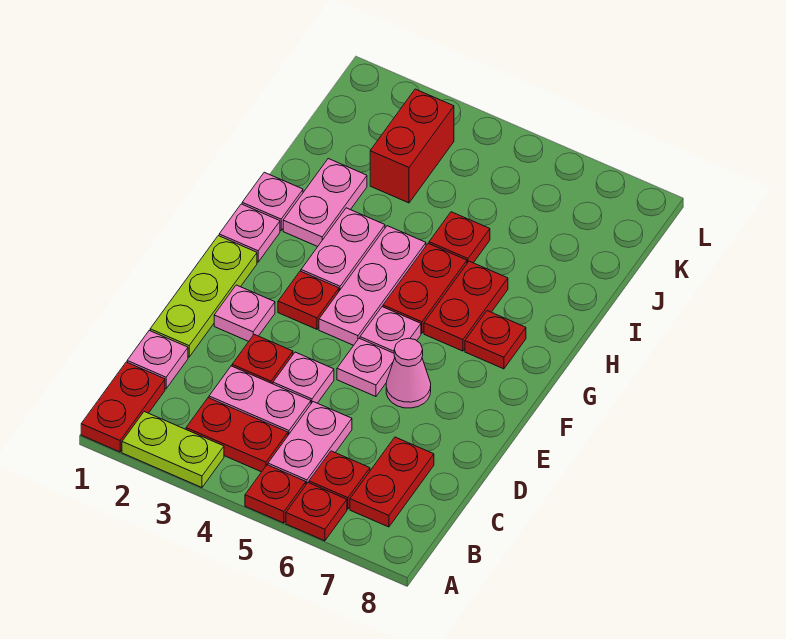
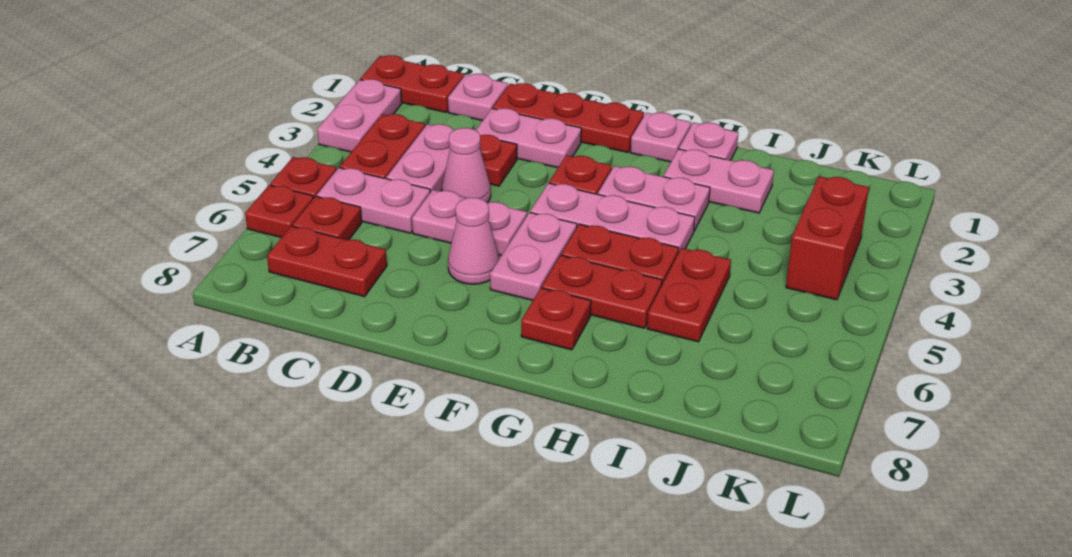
lime 1x2 plate [122,412,224,487] -> pink 1x2 plate [317,79,402,152]
lime 1x3 plate [150,236,257,357] -> red 1x3 plate [493,83,644,152]
pink 1x1 plate [273,352,334,403] -> pink 1x1 cone [442,128,491,203]
pink 1x1 plate [214,285,275,341] -> pink 1x2 plate [476,108,581,168]
pink 1x1 plate [337,338,395,397] -> pink 1x2 plate [412,190,527,255]
pink 1x1 plate [360,307,421,353] -> pink 1x2 plate [490,212,577,300]
red 1x1 plate [429,212,490,263] -> red 1x2 plate [647,248,731,342]
red 1x2 brick [370,89,454,203] -> red 1x2 brick turned to [786,176,869,300]

